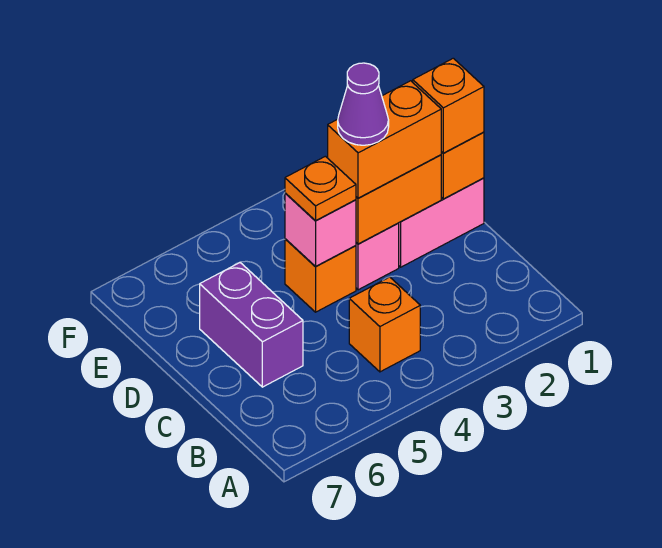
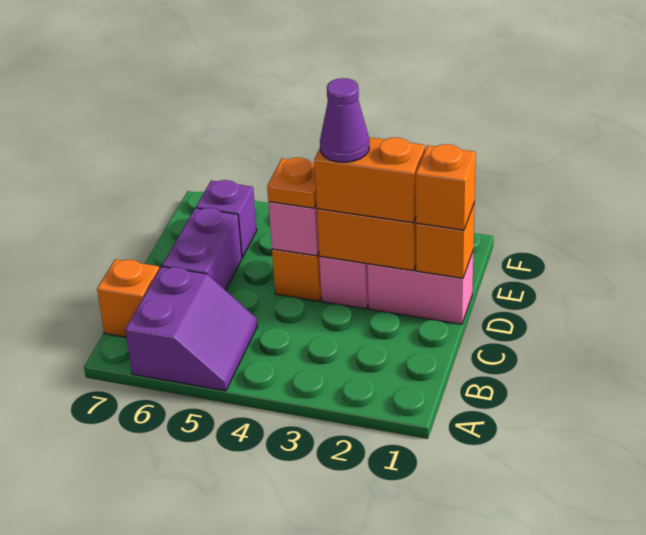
none -> purple 2x2 slope [125,267,257,391]
orange 1x1 brick [349,277,420,372] -> orange 1x1 brick moved to [97,259,159,337]
none -> purple 1x1 brick [196,180,257,257]

